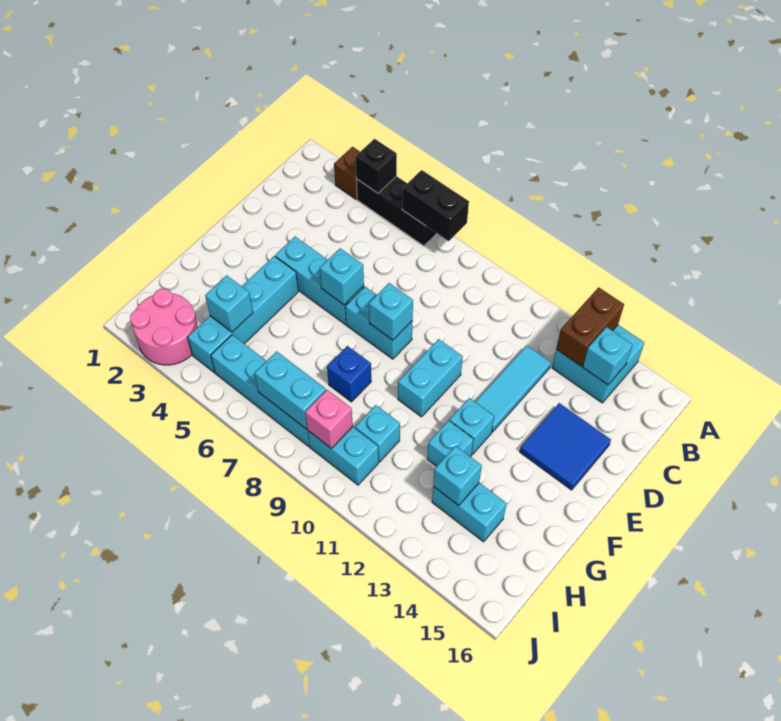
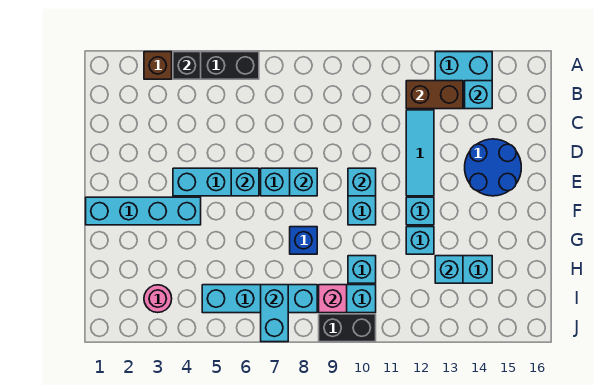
black 1x2 brick [402,170,469,241] -> black 1x2 brick moved to [319,314,376,342]
brown 1x2 brick [556,287,624,366] -> brown 1x2 brick turned to [406,81,463,109]
blue 2x2 tile [520,403,611,490] -> blue 2x2 round brick [465,139,521,196]
cyan 1x4 brick [188,256,298,373] -> cyan 1x4 brick turned to [86,197,201,225]
cyan 1x1 brick [205,275,253,332] -> cyan 1x1 brick moved to [348,168,376,196]
pink 2x2 round brick [130,289,198,365] -> pink 1x1 round brick [144,285,172,313]
cyan 1x2 brick [255,352,326,429] -> cyan 1x2 brick turned to [261,285,288,342]

